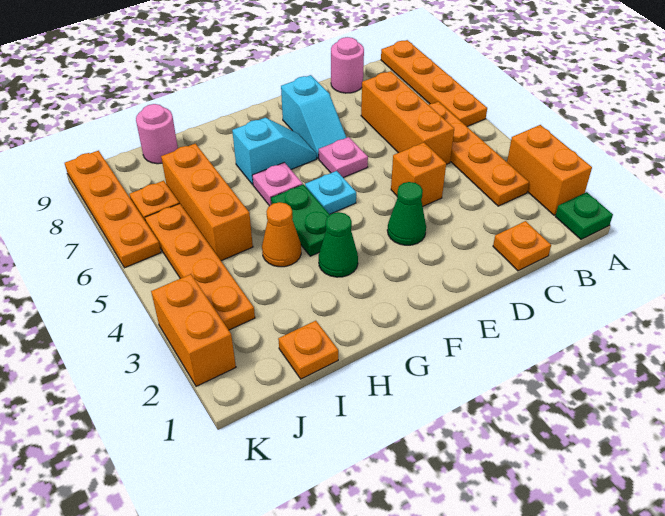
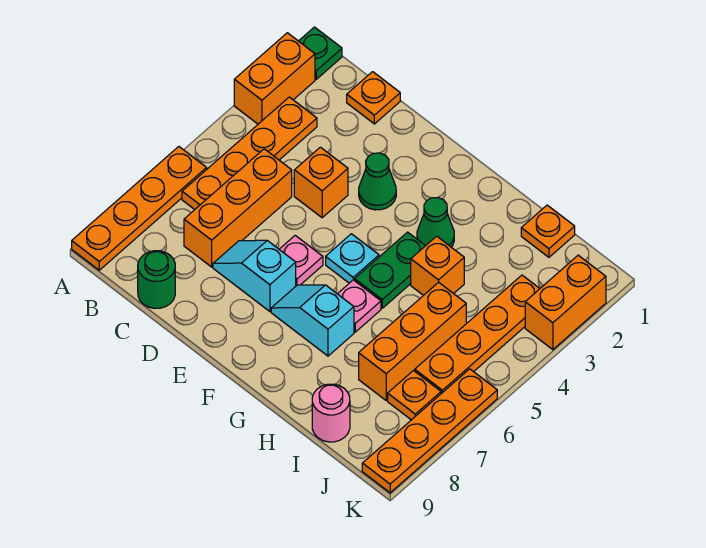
pink 1x1 round brick [331,37,364,93] -> green 1x1 round brick [138,251,175,308]
cyan 1x2 slope [281,75,347,159] -> cyan 1x2 slope turned to [213,240,296,312]
orange 1x1 cone [262,202,301,267] -> orange 1x1 brick [411,236,464,295]

